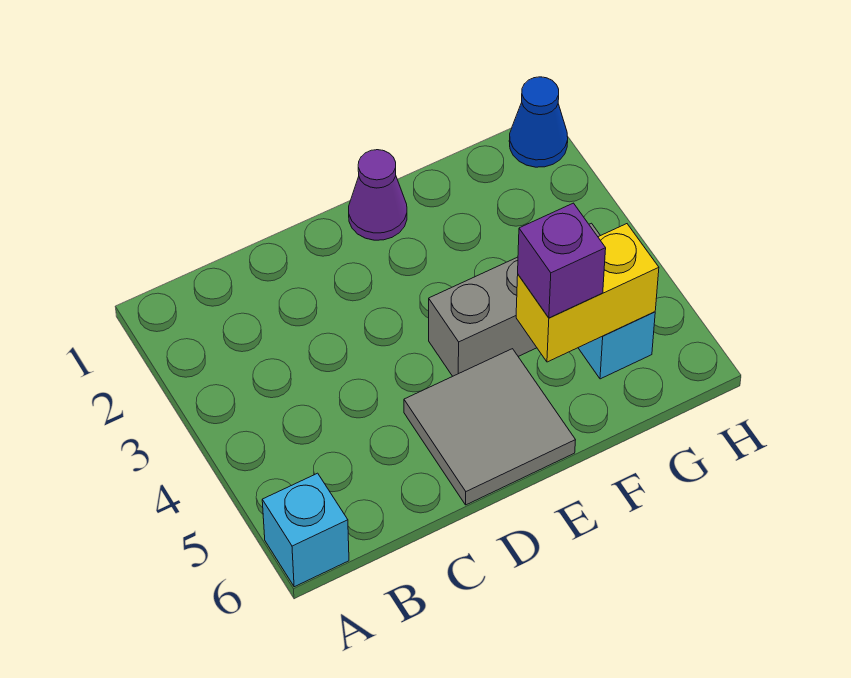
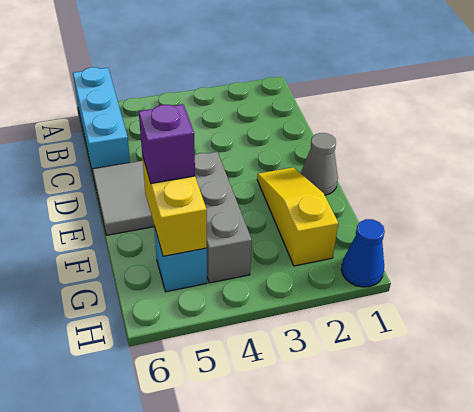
cyan 1x1 brick [262,473,349,587] -> cyan 1x3 brick [73,67,130,173]
purple 1x1 cone [349,150,407,240] -> grey 1x1 cone [301,133,338,195]
none -> yellow 1x3 slope [257,167,338,266]

